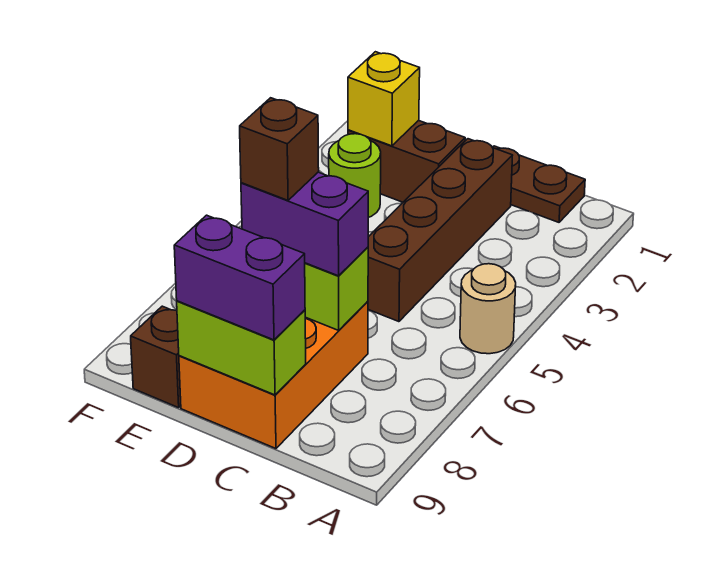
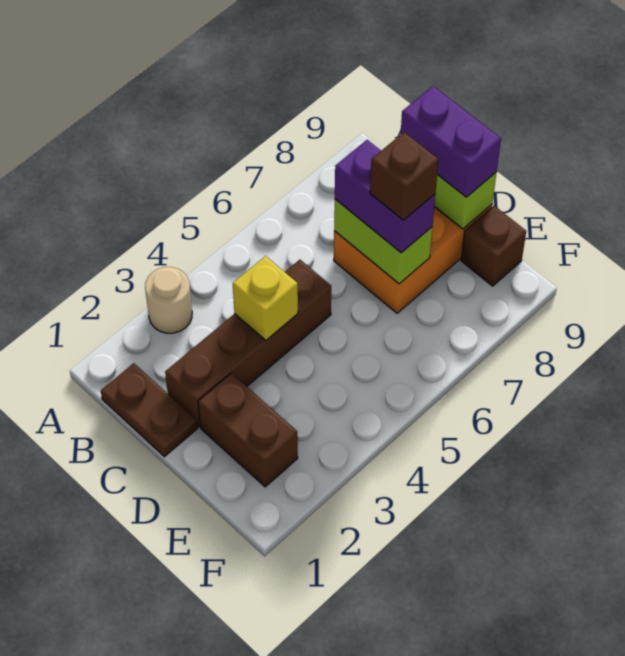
tan 1x1 round brick [460,264,516,354] -> tan 1x1 round brick moved to [145,267,192,333]
yellow 1x1 brick [348,52,420,146] -> yellow 1x1 brick moved to [233,256,298,340]
lime 1x1 round brick [329,134,381,217] -> none

